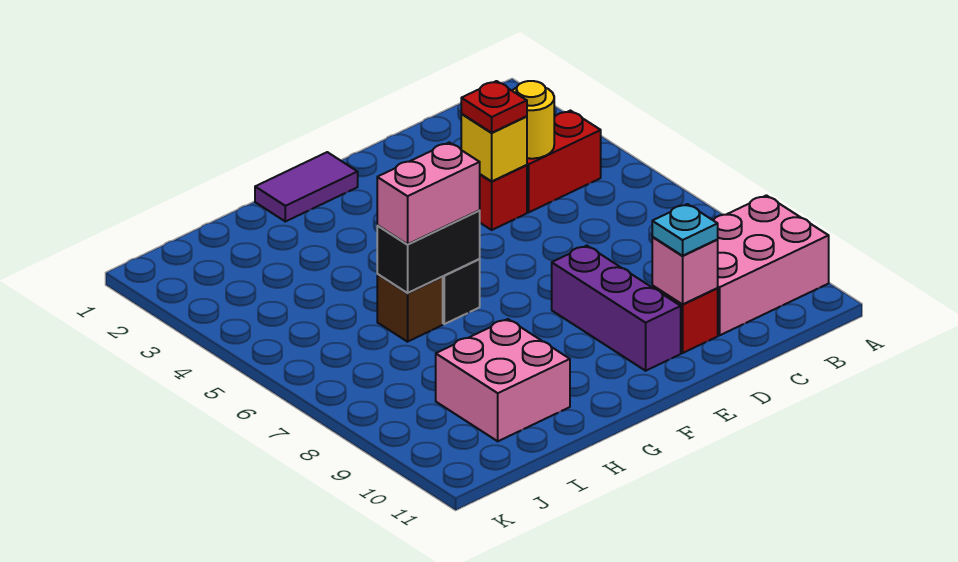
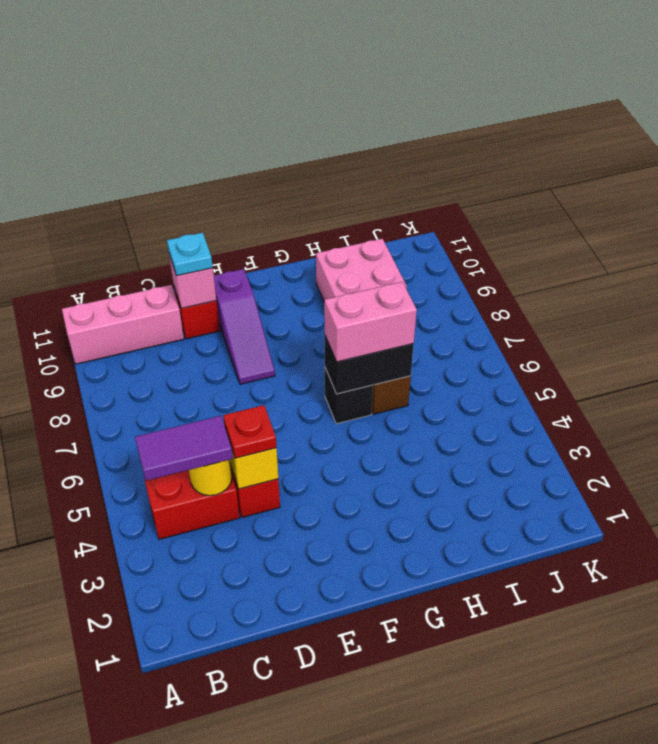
pink 2x3 brick [713,195,829,335] -> pink 1x3 brick [62,285,184,364]
purple 1x3 brick [552,246,681,371] -> purple 1x3 slope [214,269,275,384]
purple 1x2 tile [255,152,358,222] -> purple 1x2 tile moved to [135,416,233,481]

